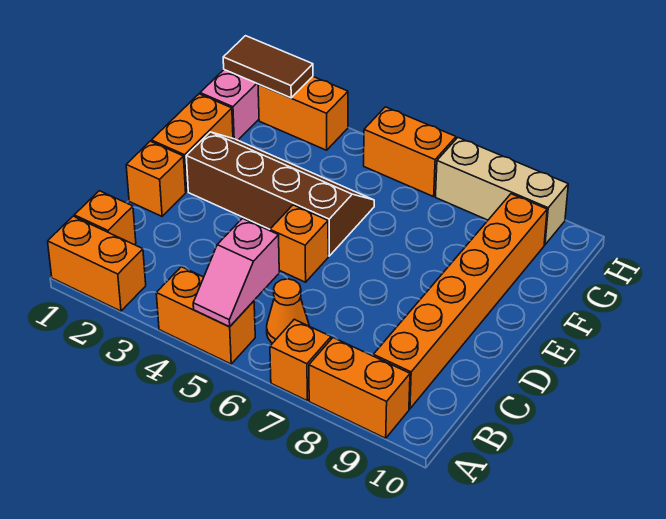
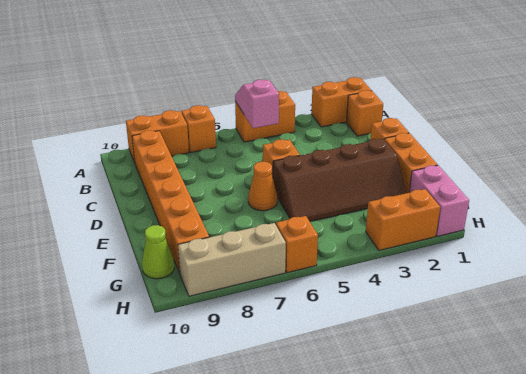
orange 1x1 cone [267,279,309,343] -> orange 1x1 cone moved to [248,162,277,211]
none -> lime 1x1 cone [142,225,174,279]
brown 1x2 tile [223,36,313,98] -> none
orange 1x2 brick [364,107,456,197] -> orange 1x1 brick [276,216,318,273]

